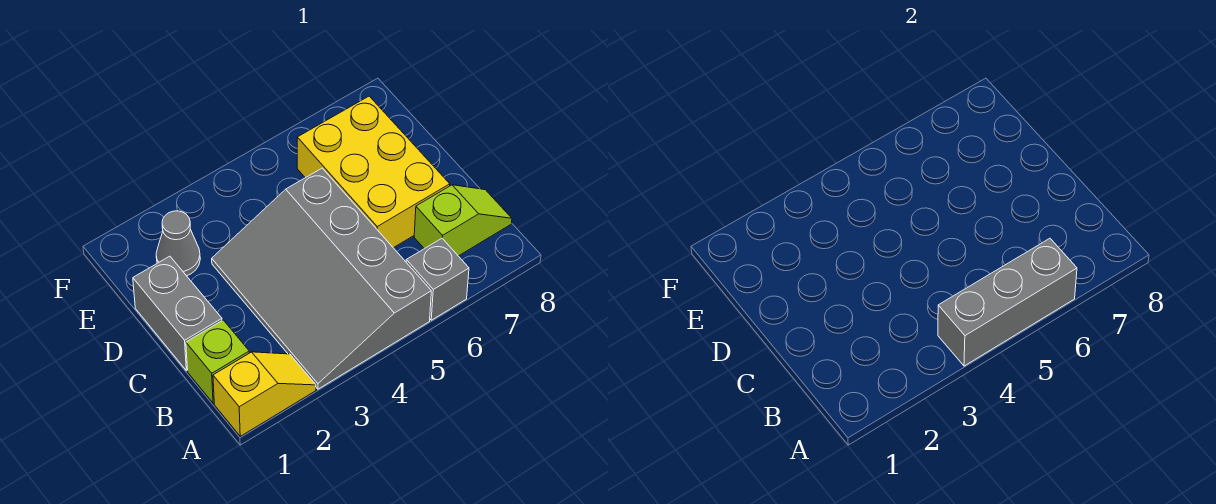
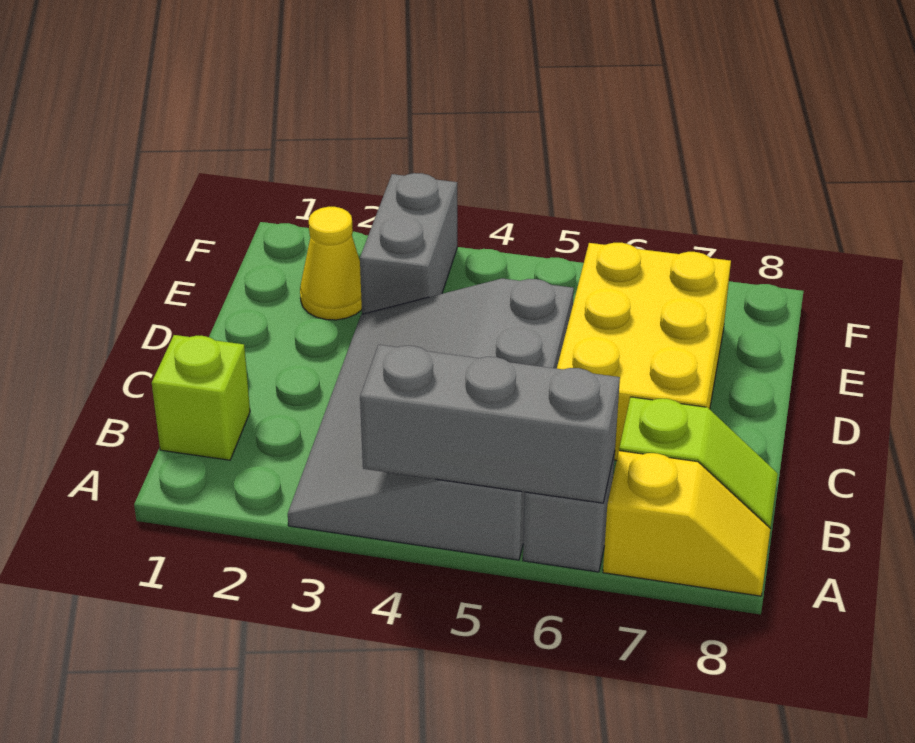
yellow 1x2 slope [213,352,316,436] -> yellow 1x2 slope moved to [603,451,770,596]
grey 1x2 brick [133,256,222,371] -> grey 1x2 brick moved to [360,173,457,314]
grey 1x1 cone [156,211,200,276] -> yellow 1x1 cone [300,207,362,320]

